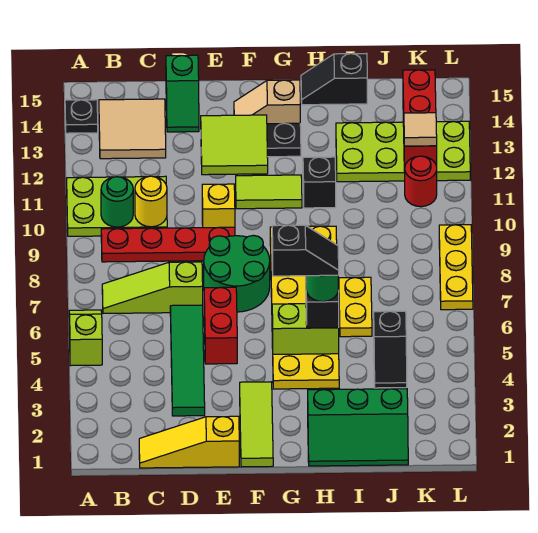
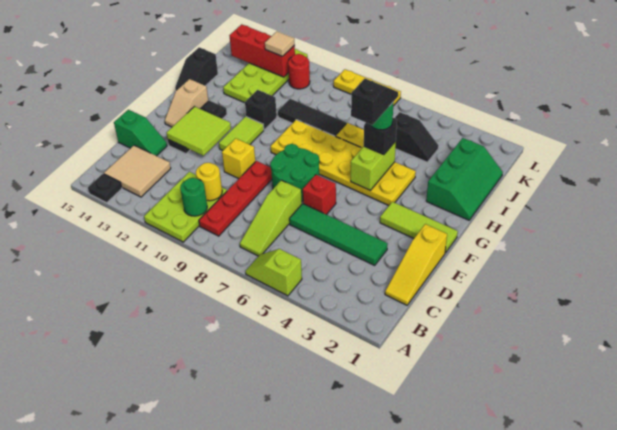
red 1x2 brick [204,287,237,364] -> red 1x1 brick [303,175,336,215]
none -> black 1x3 tile [278,99,346,136]

